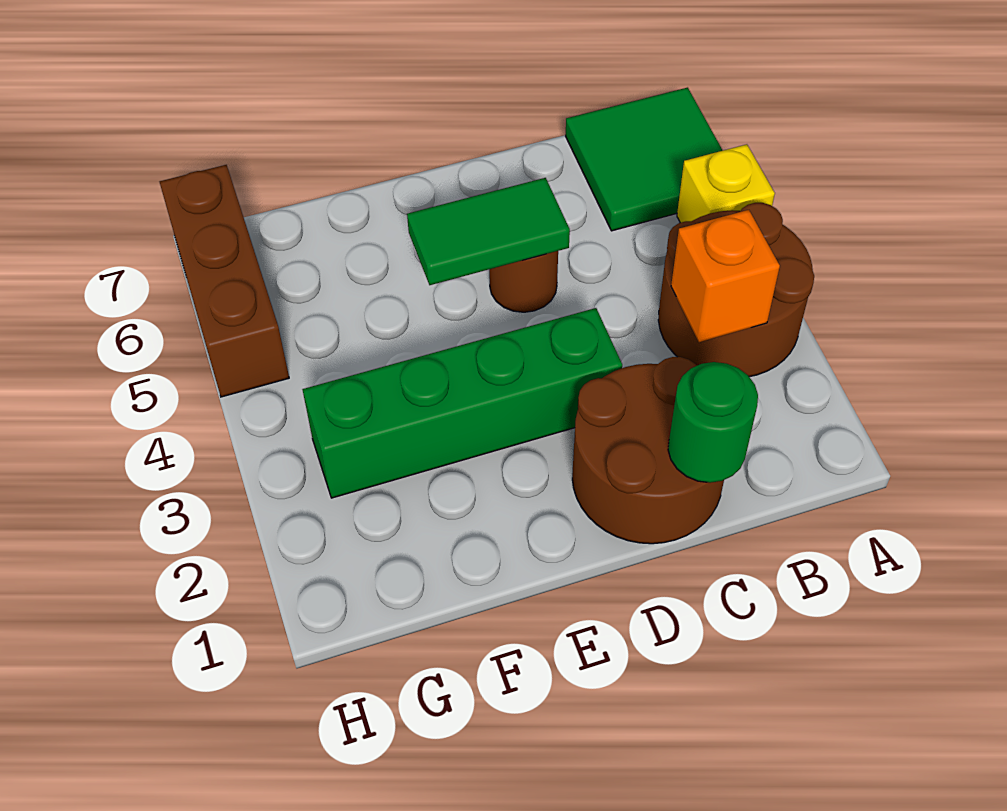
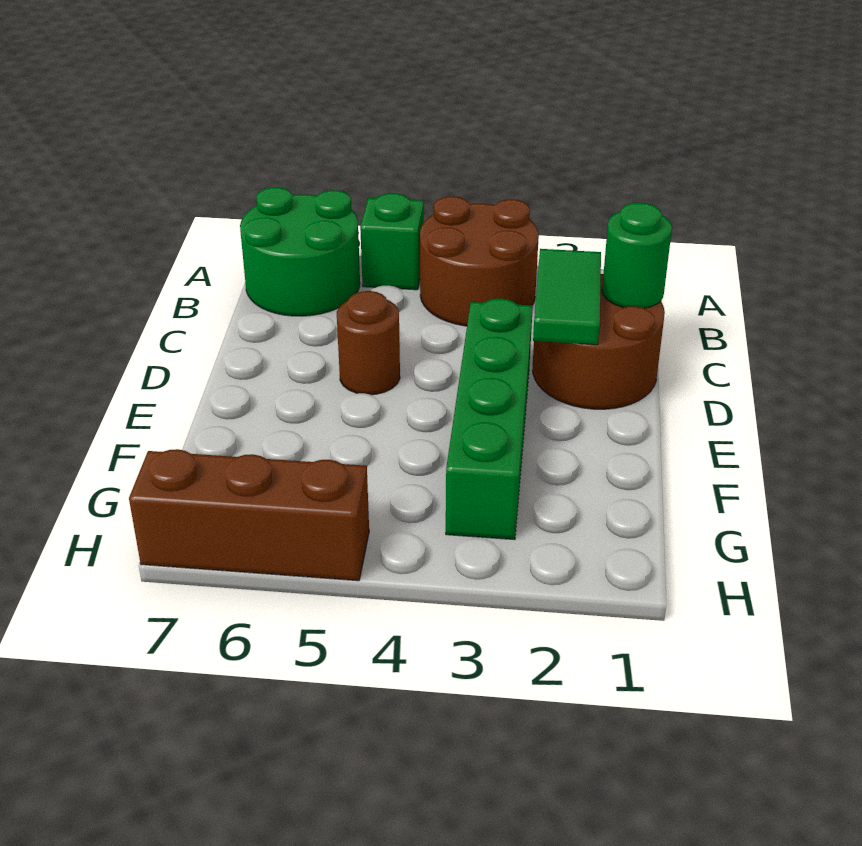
yellow 1x1 brick [677,144,775,223] -> green 1x1 brick [360,193,424,290]
green 2x2 tile [566,88,723,231] -> green 2x2 round brick [240,187,360,316]
orange 1x1 brick [671,210,780,342] -> none
green 1x2 tile [407,178,570,285] -> green 1x2 tile moved to [533,249,601,345]

